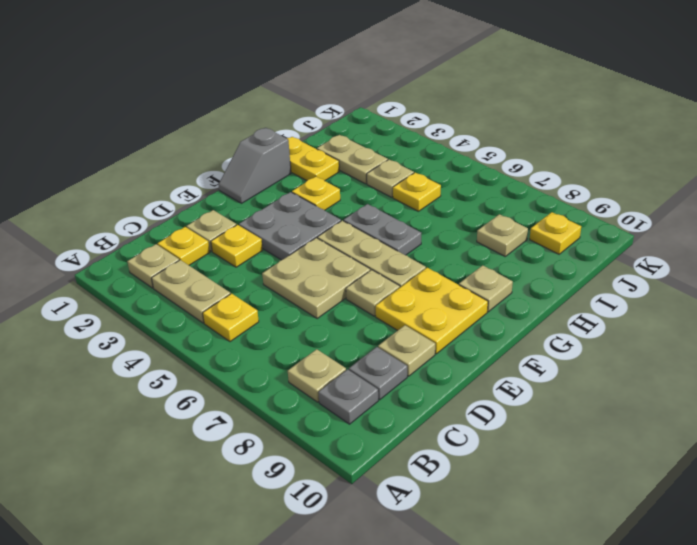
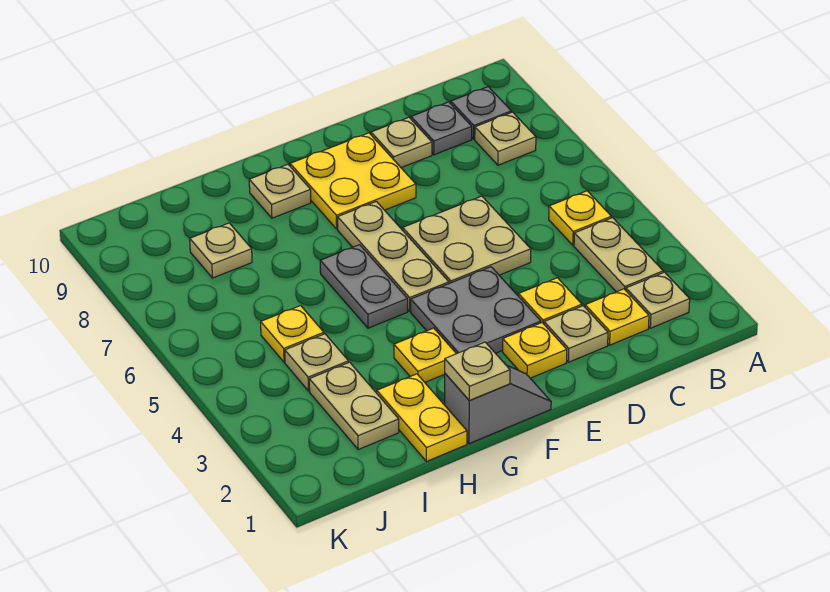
tan 1x1 plate [346,270,400,316] -> tan 1x1 plate moved to [445,342,510,400]
yellow 1x1 plate [530,212,581,254] -> yellow 1x1 plate moved to [503,323,567,378]

